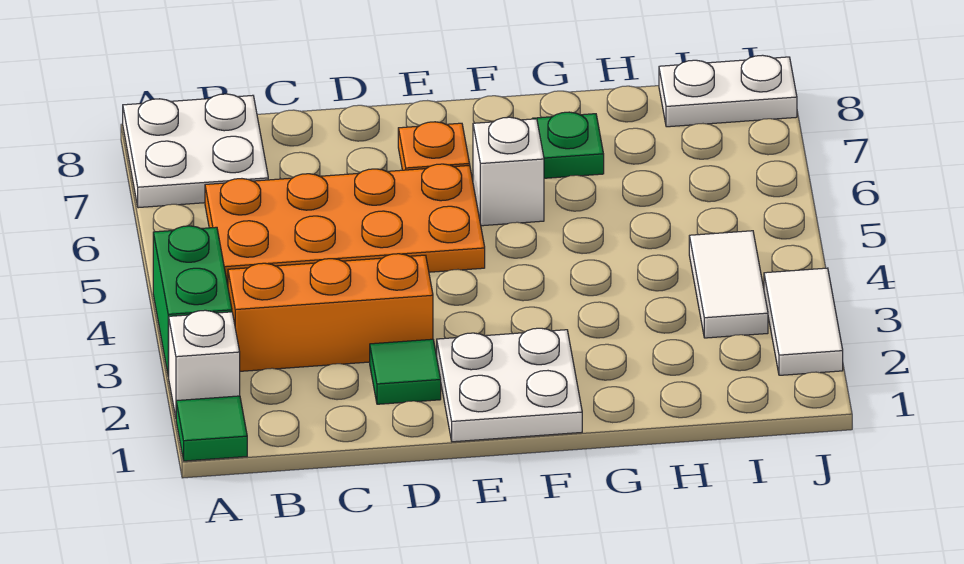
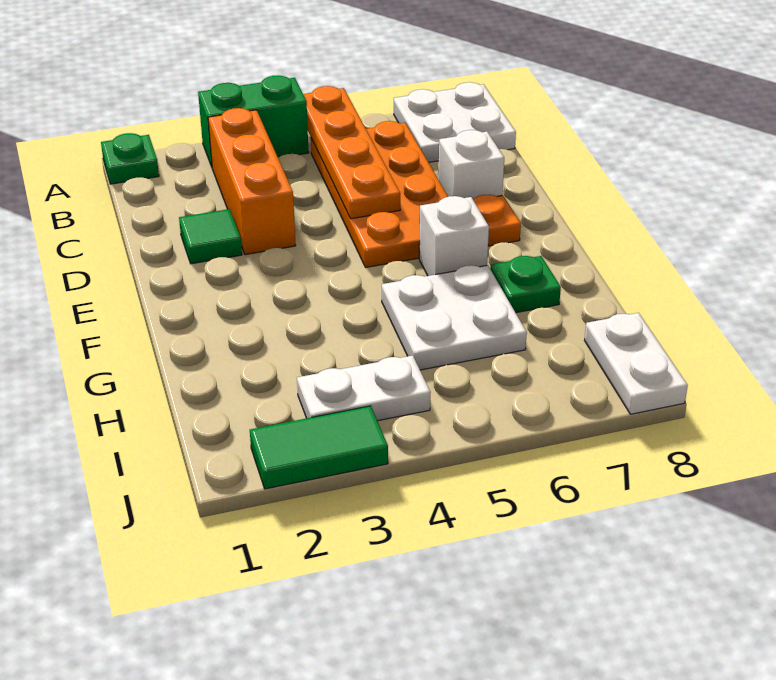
green 1x1 tile [176,396,247,461] -> green 1x1 plate [101,133,159,184]
white 1x1 brick [168,310,240,417] -> white 1x1 brick moved to [438,130,504,199]
none -> orange 1x4 plate [303,86,400,219]
white 2x2 plate [437,328,582,442] -> white 2x2 plate moved to [382,265,527,370]
white 1x2 tile [689,231,768,338] -> white 1x2 plate [297,356,431,421]
white 1x2 tile [764,268,843,375] -> green 1x2 tile [250,406,388,489]

